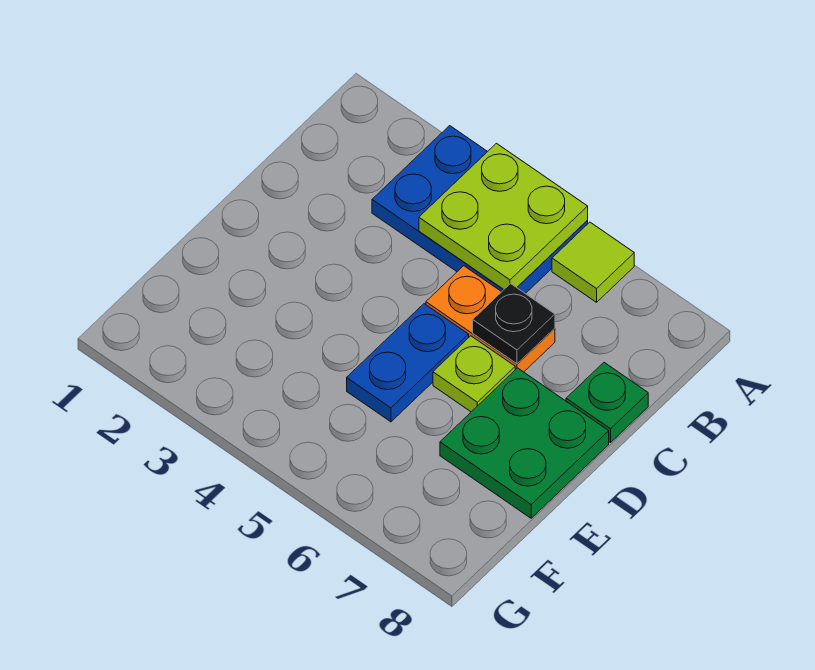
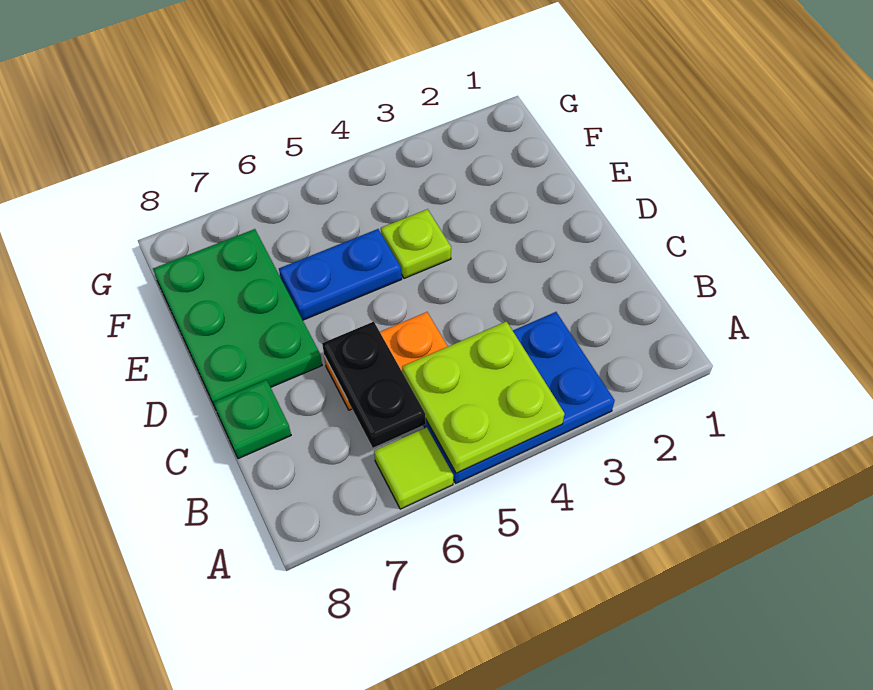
black 1x1 plate [473,284,555,364] -> black 1x2 plate [322,322,426,448]
blue 1x2 plate [347,304,469,422] -> blue 1x2 plate turned to [279,229,402,320]
lime 1x1 plate [433,336,515,412] -> lime 1x1 plate moved to [381,209,451,278]
green 2x2 plate [440,368,609,518] -> green 2x3 plate [153,229,322,407]

